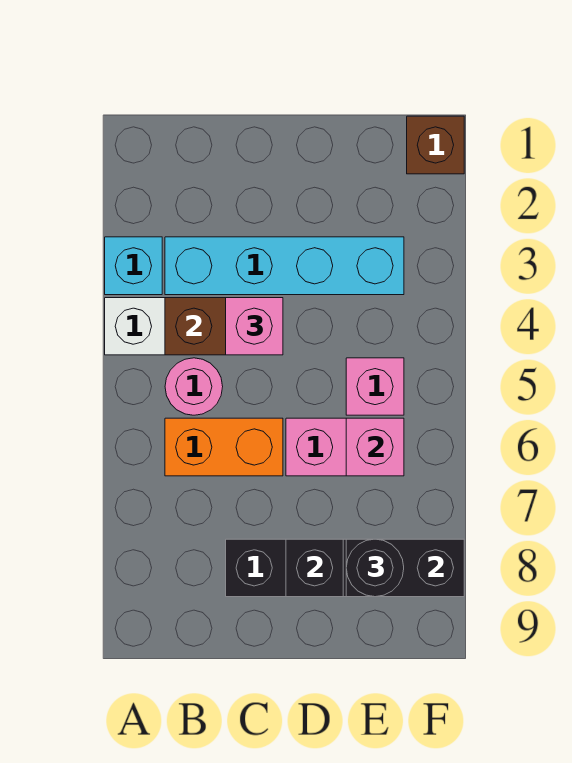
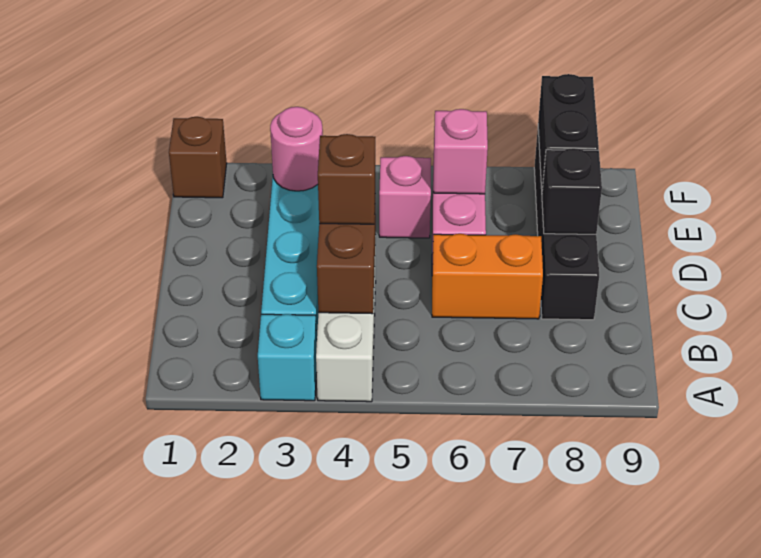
pink 1x1 round brick [165,358,223,415] -> pink 1x1 round brick moved to [270,107,323,191]
orange 1x2 brick [165,418,283,476] -> orange 1x2 brick turned to [432,234,543,319]
pink 1x1 brick [226,298,283,355] -> brown 1x1 brick [318,134,375,224]
black 1x1 round brick [346,539,404,597] -> none

